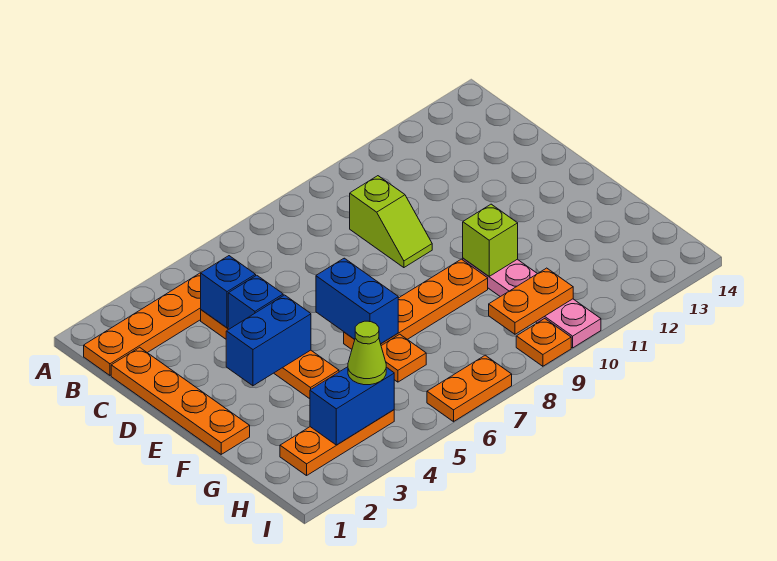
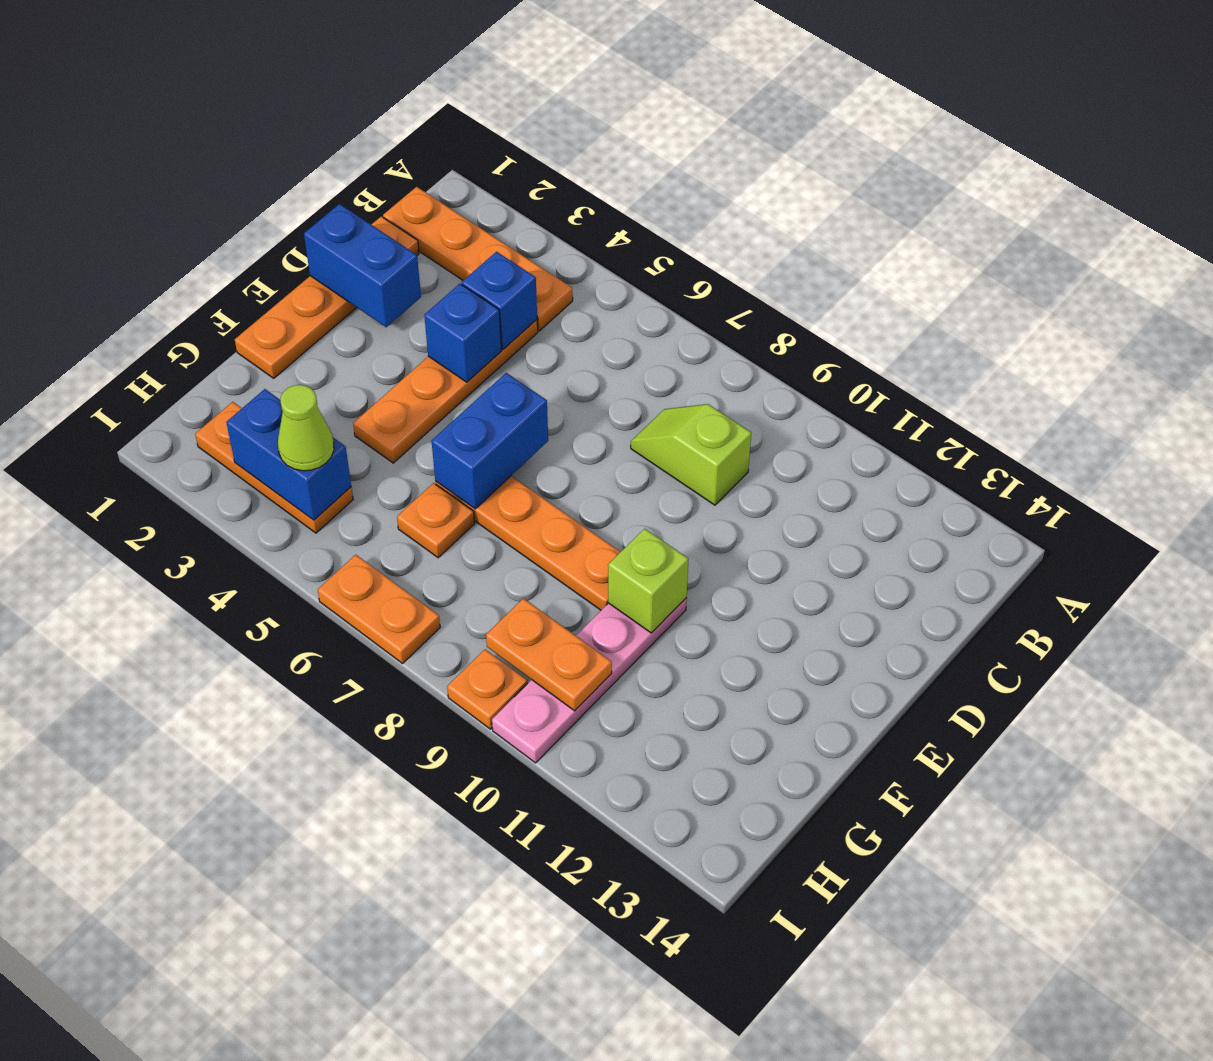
lime 1x2 slope [350,176,432,268] -> lime 1x2 slope turned to [631,404,751,505]
blue 1x2 brick [226,295,311,386] -> blue 1x2 brick moved to [304,204,421,327]

